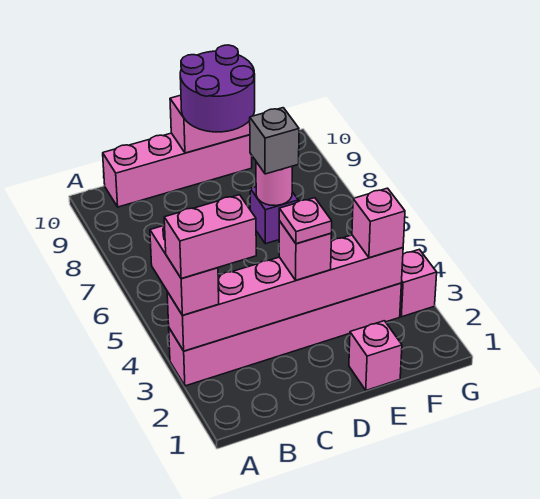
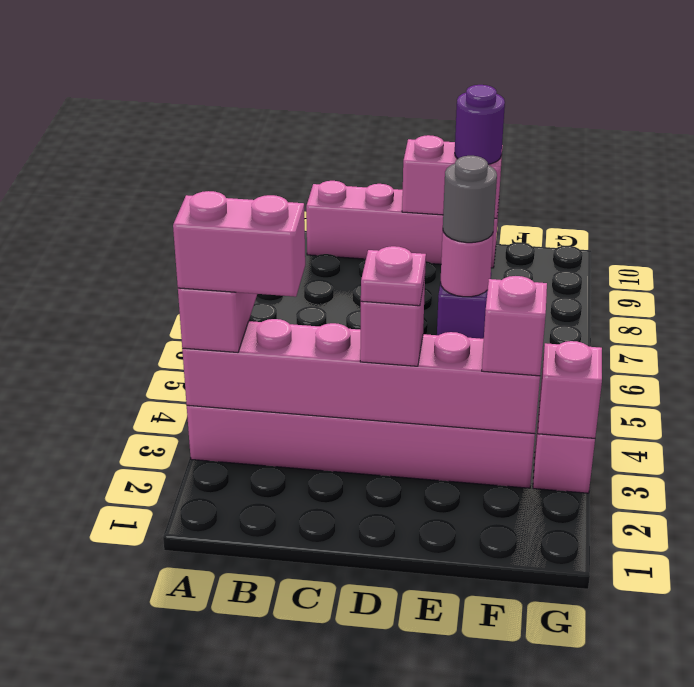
purple 2x2 round brick [180,45,255,132] -> purple 1x1 round brick [455,85,505,164]
pink 1x1 brick [349,321,402,390] -> pink 1x1 brick moved to [538,341,602,438]
grey 1x1 brick [250,108,299,174] -> grey 1x1 round brick [443,156,497,243]

